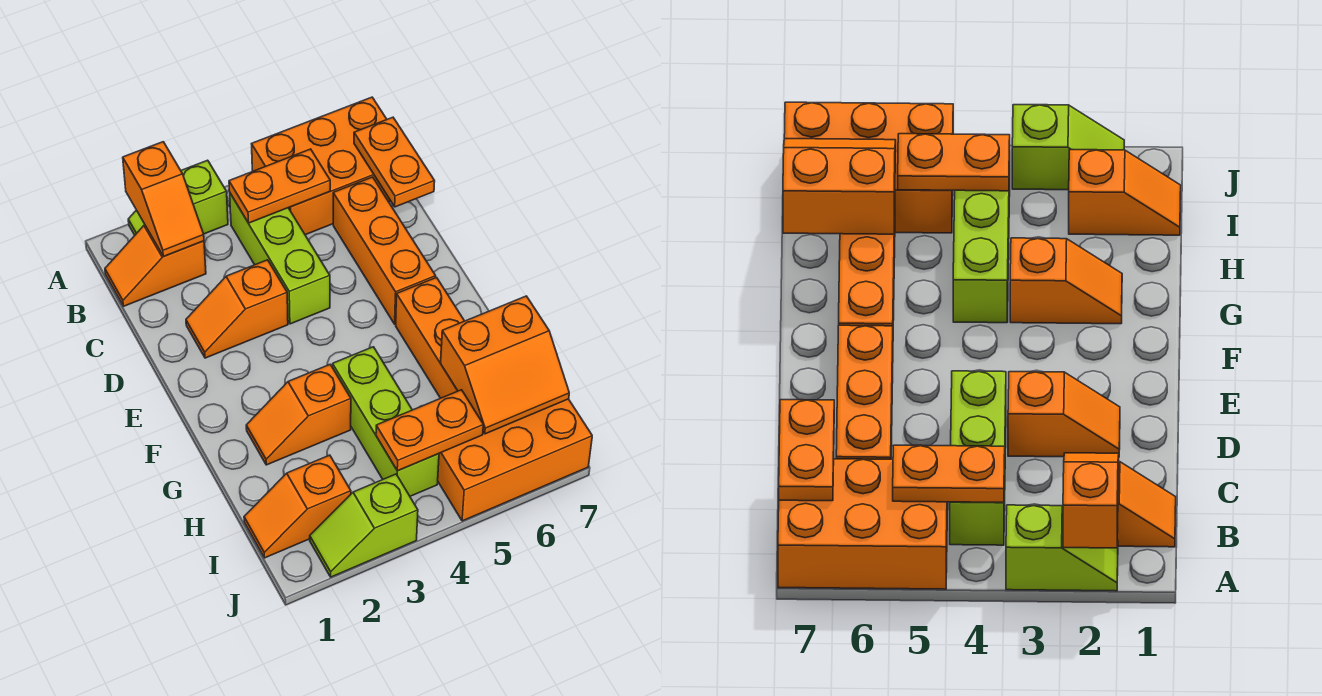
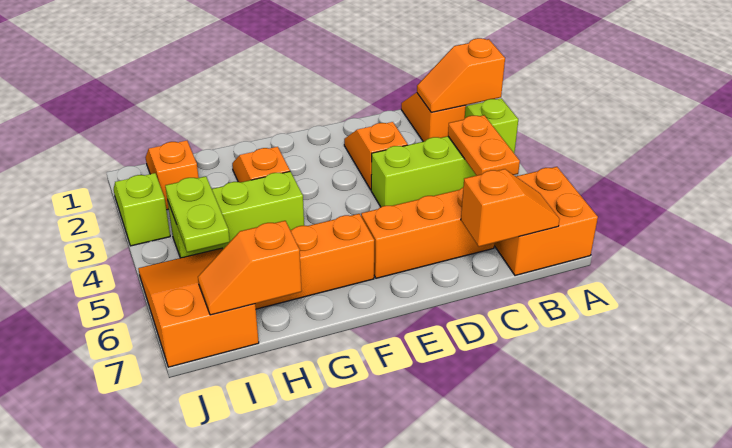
orange 2x3 brick [252,97,390,235] -> orange 2x2 brick [494,167,598,276]
orange 1x2 plate [354,117,435,207] -> orange 1x2 slope [461,169,560,247]
orange 2x2 slope [441,296,569,434] -> orange 1x2 slope [198,221,302,315]
orange 1x2 plate [376,390,483,471] -> lime 1x2 plate [165,176,230,252]
orange 2x3 brick [438,399,592,521] -> orange 2x3 slope [138,248,259,367]

